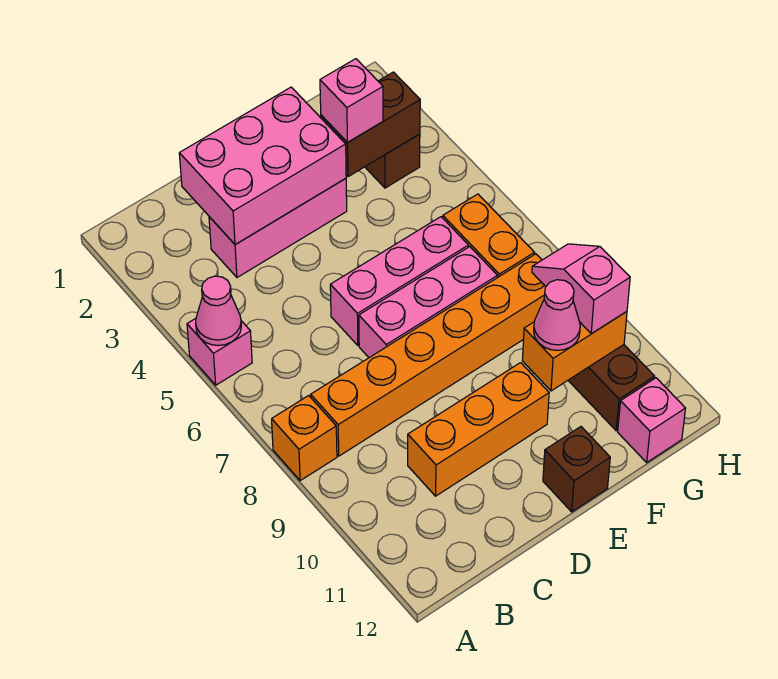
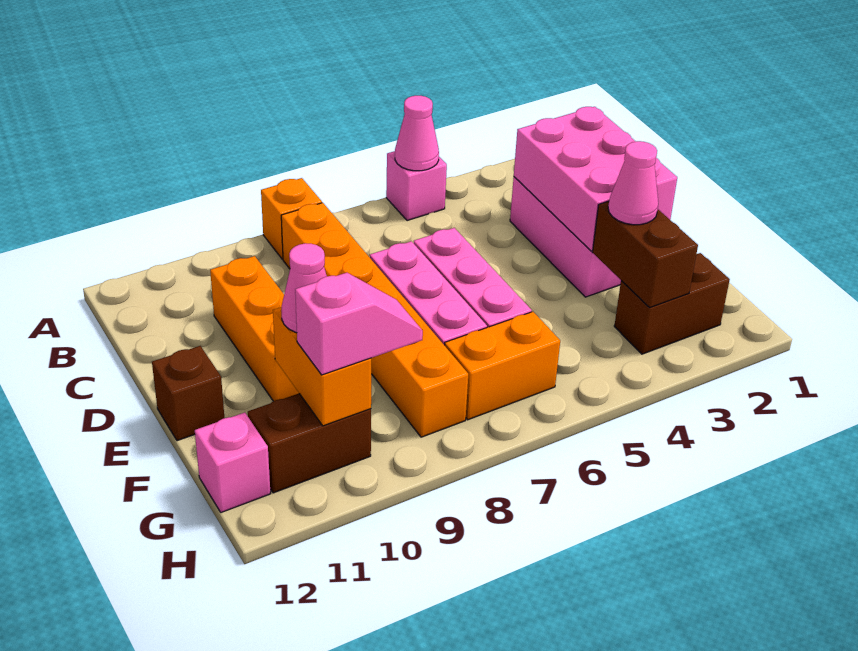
pink 1x1 brick [320,59,383,143] -> pink 1x1 cone [608,141,658,225]

